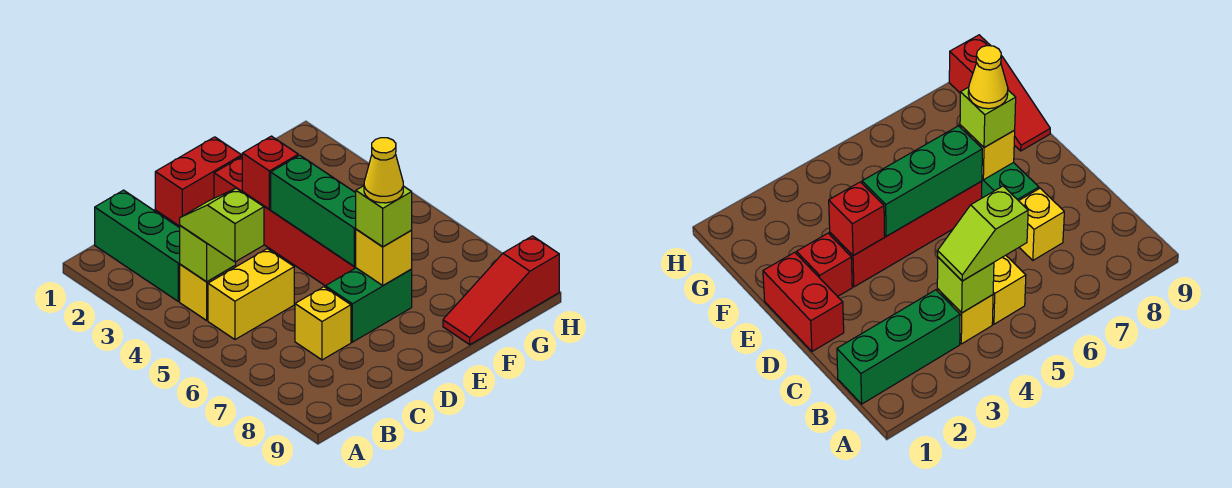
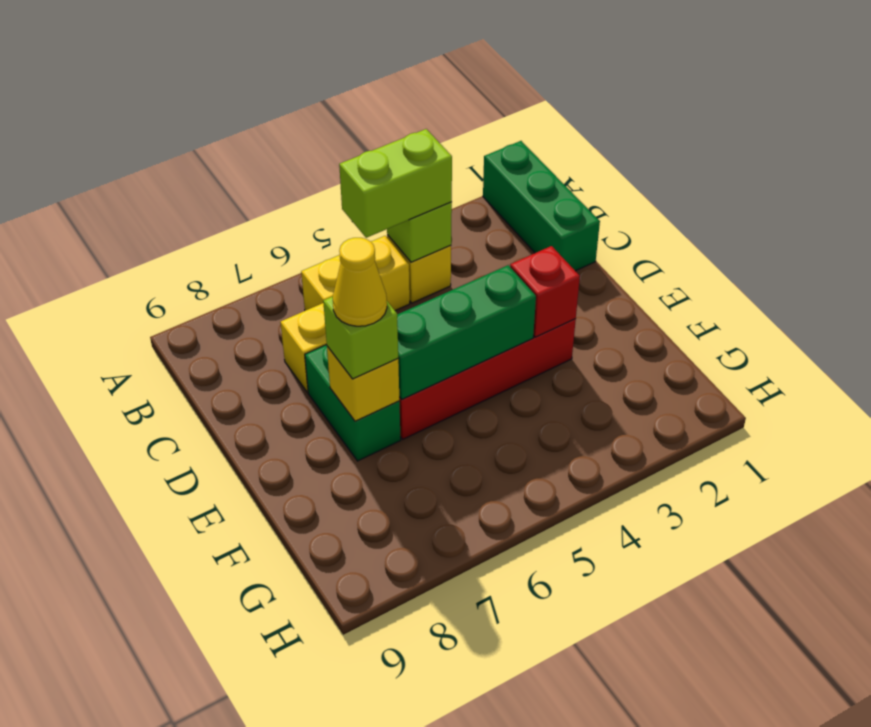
green 1x3 brick [95,190,180,301] -> green 1x3 brick turned to [483,141,600,271]
lime 1x2 slope [180,188,264,262] -> lime 1x2 brick [339,129,452,238]
yellow 1x2 brick [208,249,294,339] -> yellow 1x2 brick turned to [301,236,410,311]
red 1x2 brick [155,137,242,226] -> none
red 1x1 brick [214,157,243,198] -> none
red 1x3 slope [443,236,559,345] -> none

